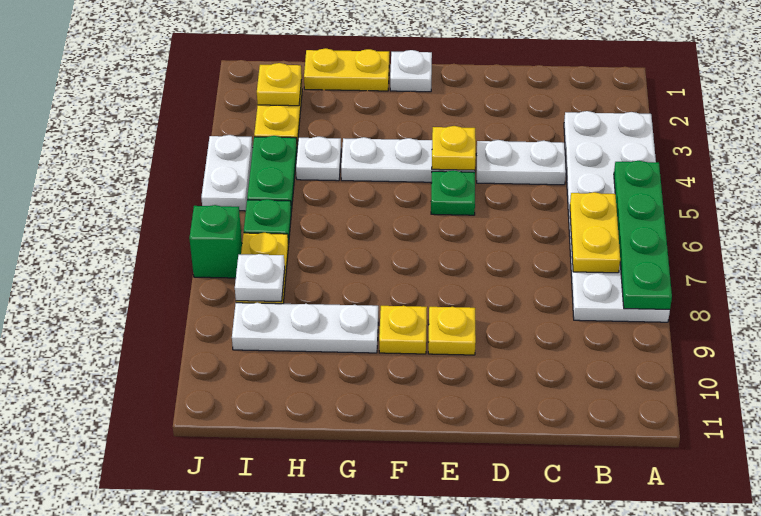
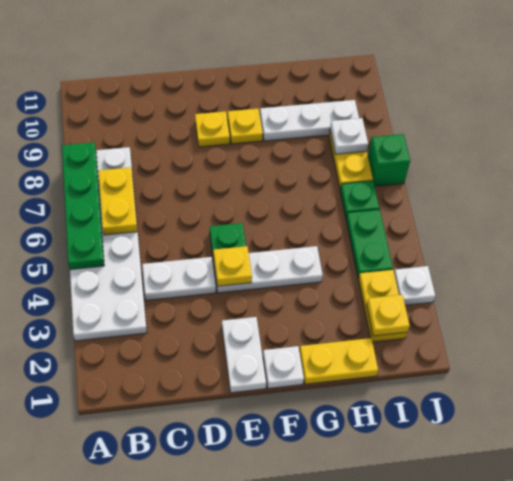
white 1x1 plate [296,137,341,181] -> white 1x1 plate moved to [394,266,435,305]
white 1x2 plate [201,135,253,211] -> white 1x2 plate moved to [222,317,266,393]

